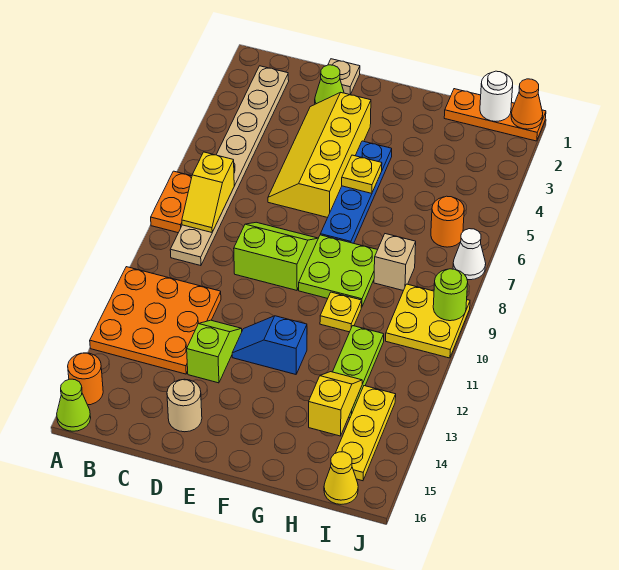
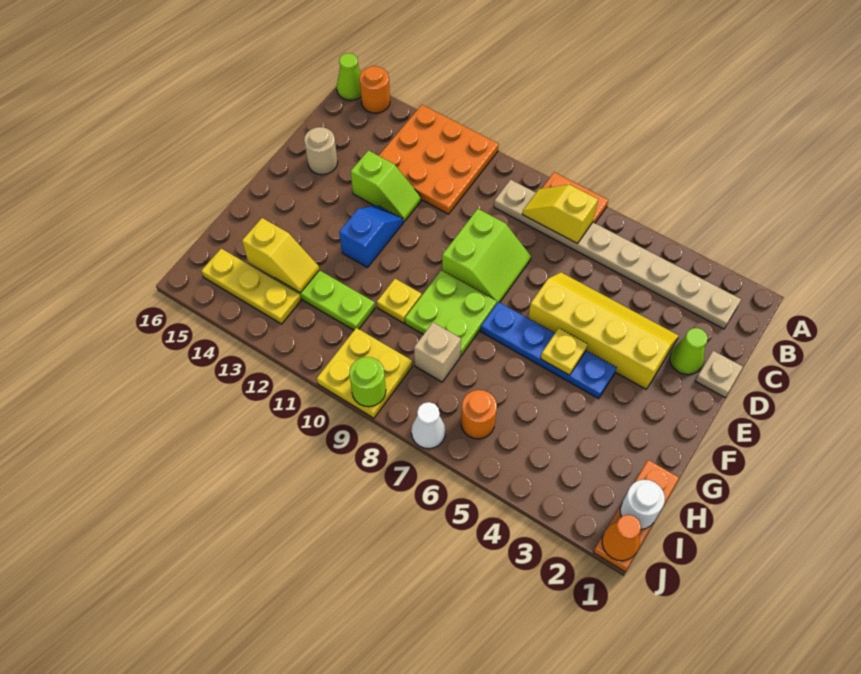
yellow 1x1 cone [324,452,358,504] -> none

